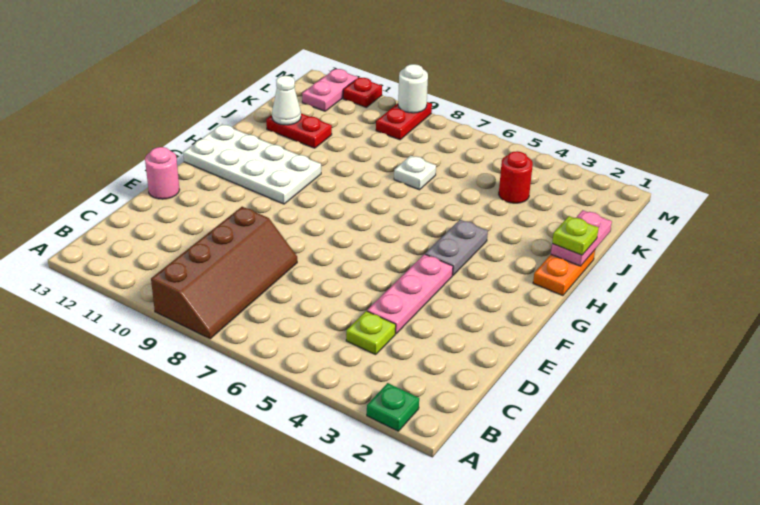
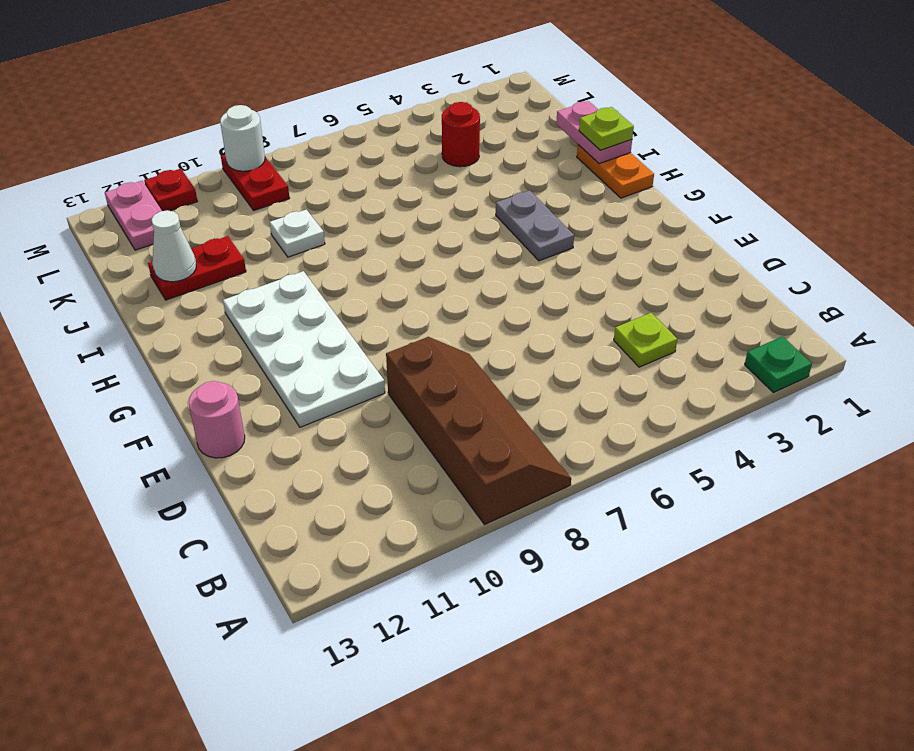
pink 1x3 plate [367,254,453,334] -> none
white 2x4 plate [183,124,321,204] -> white 2x4 plate turned to [223,271,385,427]
white 1x1 plate [394,155,436,190] -> white 1x1 plate moved to [270,210,325,257]

